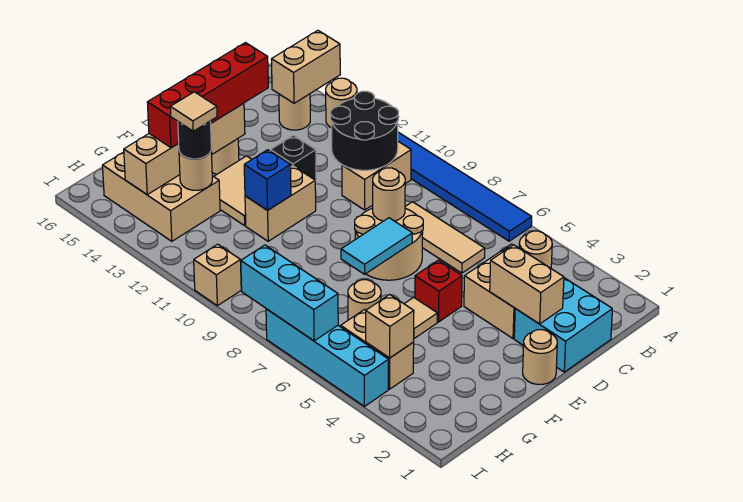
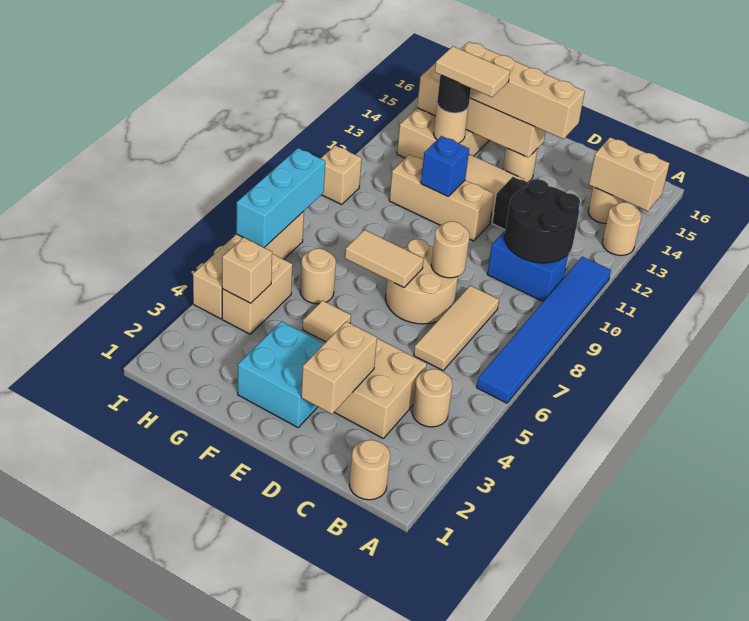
tan 1x2 brick [342,142,411,210] -> blue 1x2 brick [487,231,568,302]
cyan 2x2 brick [514,278,612,372] -> cyan 2x2 brick moved to [238,321,324,427]
red 1x4 brick [147,43,268,148] -> tan 1x4 brick [461,42,585,139]
tan 1x1 round brick [523,330,557,384] -> tan 1x1 round brick moved to [349,440,390,500]
red 1x1 brick [415,260,462,322] -> none
cyan 1x2 tile [341,218,412,274] -> tan 1x2 tile [345,230,424,288]
tan 1x2 brick [245,166,316,241] -> tan 1x3 brick [389,154,494,241]
tan 1x1 tile [170,92,217,131] -> tan 1x2 tile [435,46,510,97]
cyan 1x4 brick [266,309,389,406] -> tan 1x4 brick [193,211,304,319]

